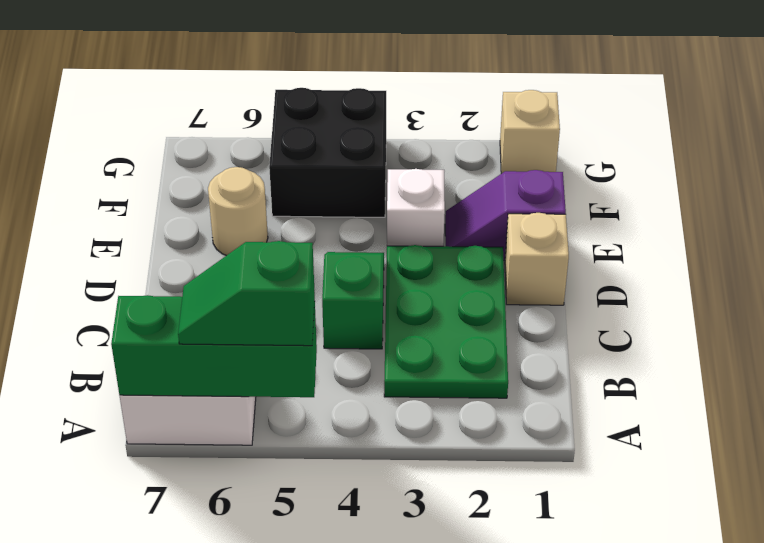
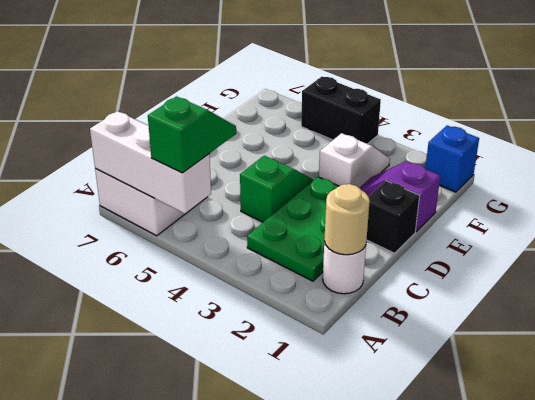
green 1x3 brick [111,295,317,397] -> white 1x3 brick [90,111,211,214]
green 1x2 slope [178,241,315,346] -> green 1x2 slope turned to [148,96,236,173]
none -> white 1x1 round brick [323,242,366,294]
tan 1x1 brick [505,213,569,305] -> black 1x1 brick [367,181,419,253]
tan 1x1 round brick [208,167,268,256] -> tan 1x1 round brick moved to [324,184,370,255]
black 2x2 brick [269,88,386,217] -> black 1x2 brick [301,77,381,144]
tan 1x1 brick [500,90,560,173] -> blue 1x1 brick [425,126,479,192]

